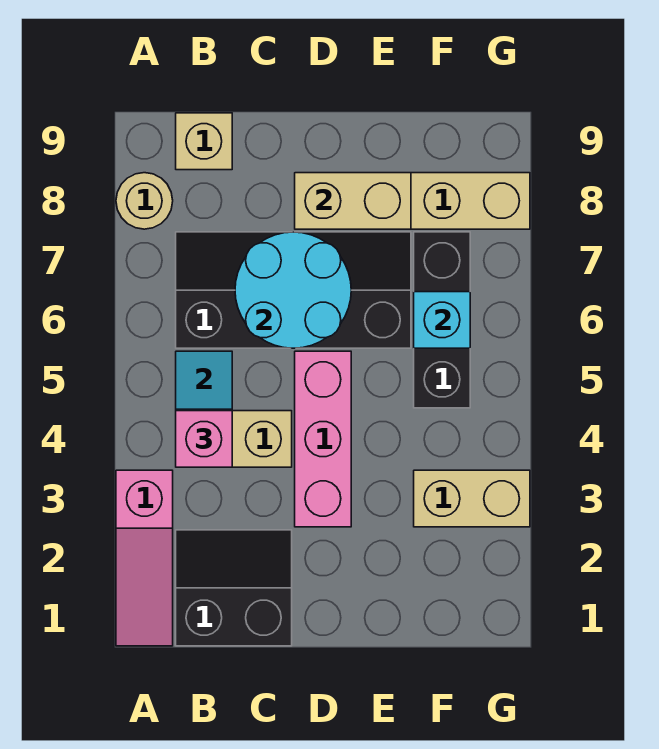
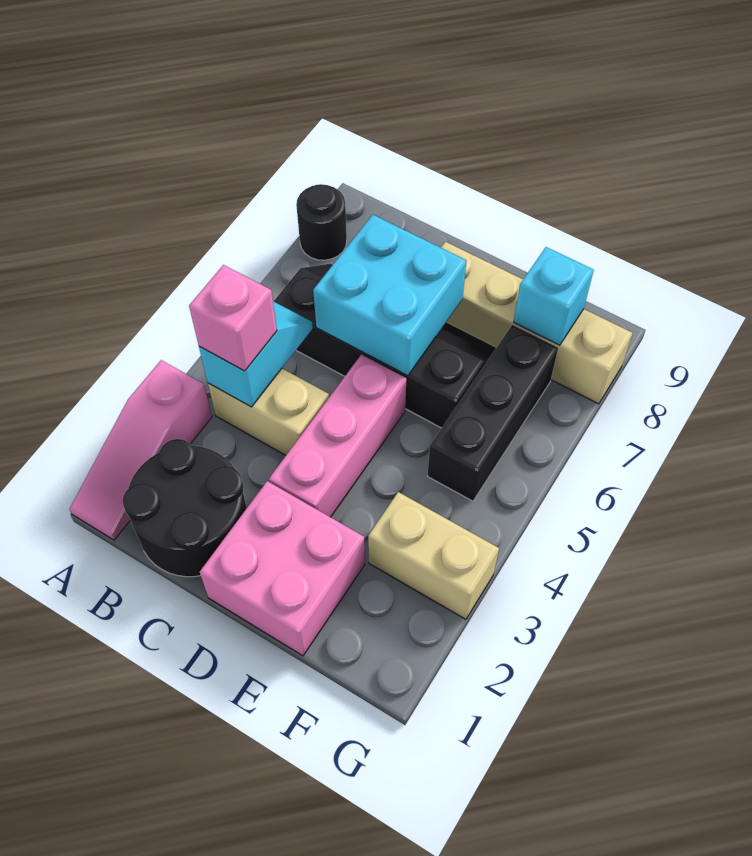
tan 1x1 round brick [116,173,173,229] -> black 1x1 round brick [296,184,347,260]
black 2x2 slope [176,530,292,646] -> black 2x2 round brick [123,439,247,577]
tan 1x1 brick [176,113,232,170] -> none
cyan 2x2 round brick [235,232,351,348] -> cyan 2x2 brick [313,215,466,376]
none -> pink 2x2 brick [200,481,365,656]
tan 1x2 brick [295,173,411,229] -> none
cyan 1x1 brick [414,292,470,348] -> cyan 1x1 brick moved to [514,247,594,345]

